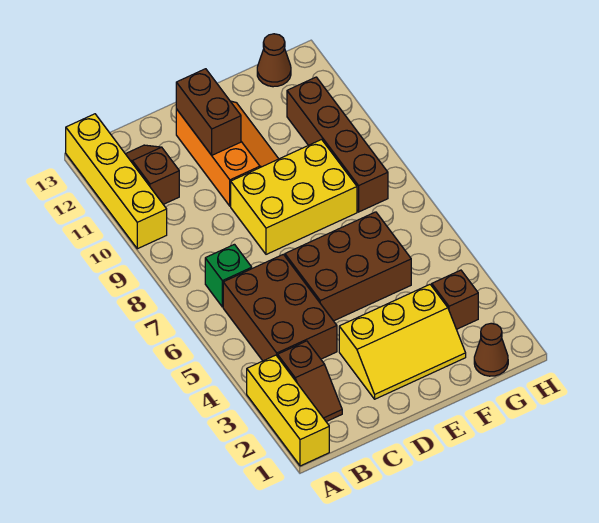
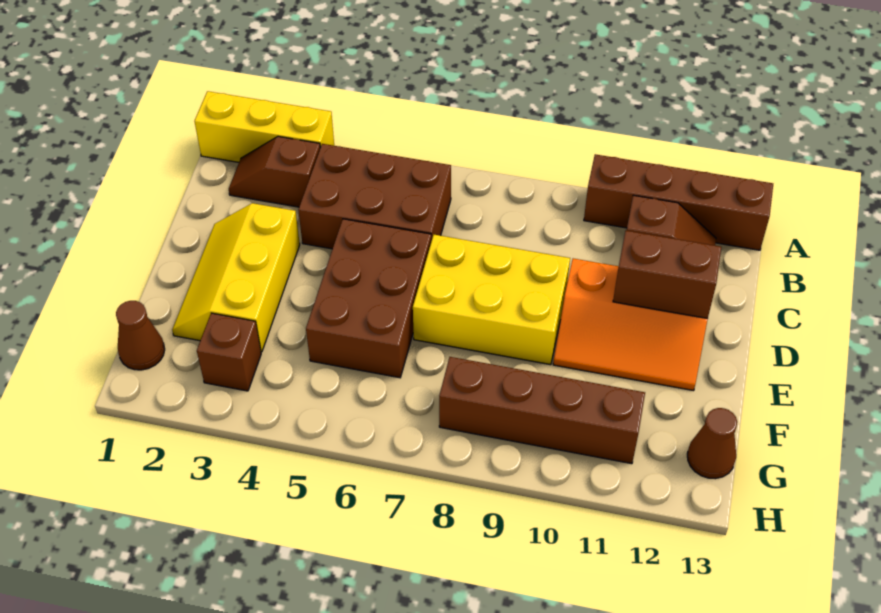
yellow 1x4 brick [66,114,167,249] -> brown 1x4 brick [584,154,773,250]
green 1x1 brick [205,244,252,307] -> none
yellow 2x3 brick [231,140,357,254] -> yellow 2x3 brick turned to [413,235,570,365]

